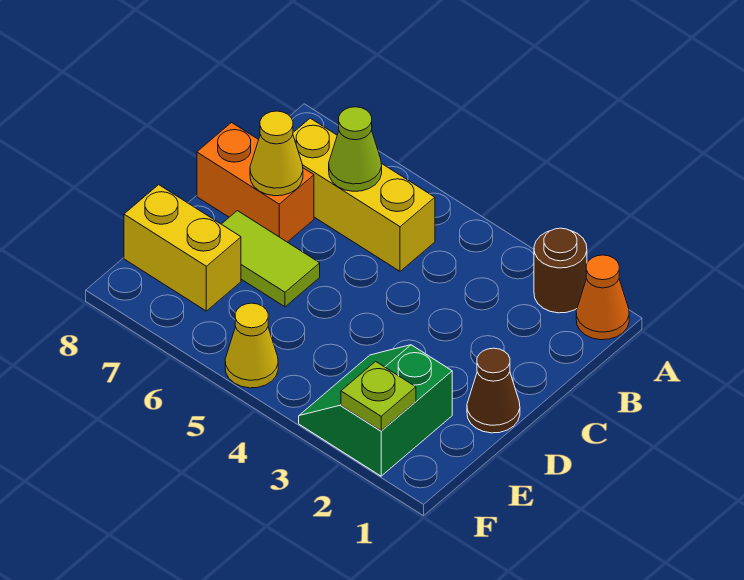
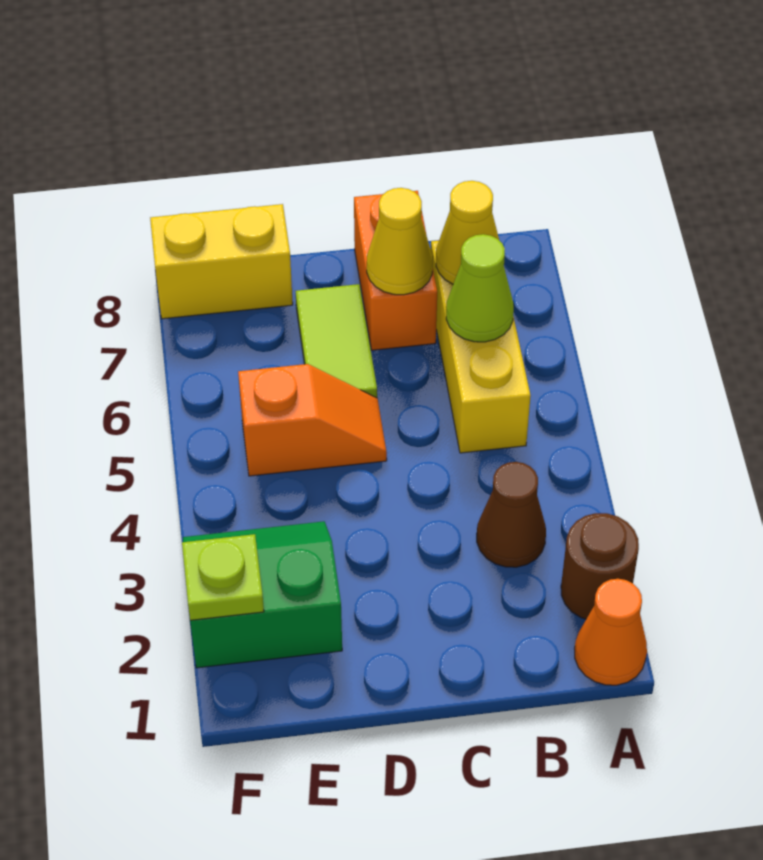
brown 1x1 cone [467,348,520,433] -> brown 1x1 cone moved to [477,462,546,567]
none -> orange 1x2 slope [238,364,387,476]
yellow 1x2 brick [124,185,241,311] -> yellow 1x2 brick turned to [150,204,293,319]
yellow 1x1 cone [225,303,278,388] -> yellow 1x1 cone moved to [436,181,499,284]

